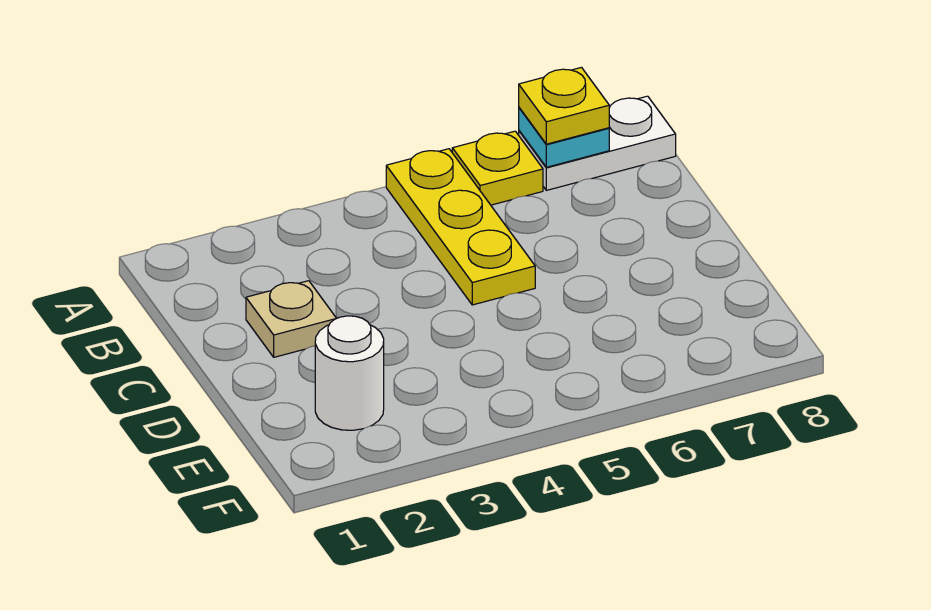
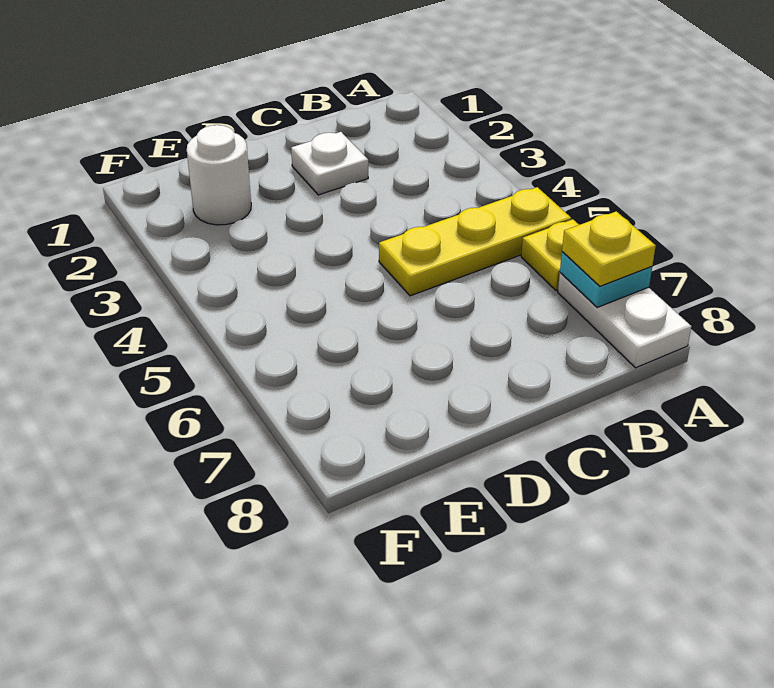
tan 1x1 plate [246,281,336,357] -> white 1x1 plate [291,132,368,195]

